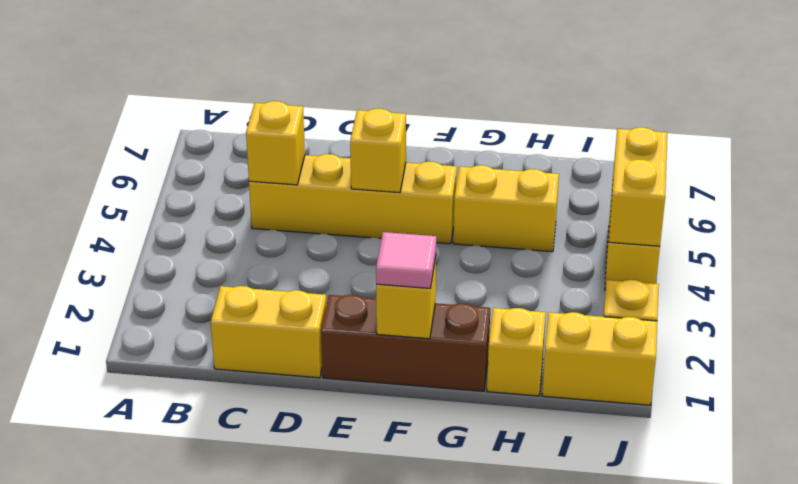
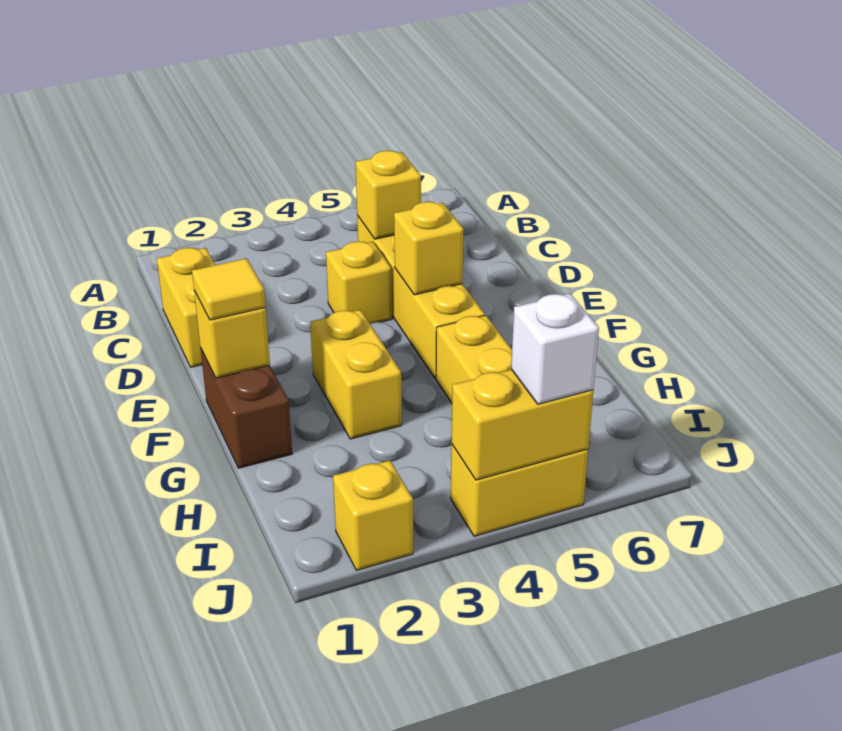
brown 1x3 brick [321,295,490,391] -> brown 1x2 brick [201,349,292,468]
pink 1x1 tile [376,232,436,289] -> yellow 1x1 tile [192,258,265,320]
yellow 1x1 brick [487,308,546,396] -> yellow 1x1 brick moved to [326,241,392,324]
yellow 1x2 brick [542,312,657,405] -> yellow 1x2 brick moved to [310,310,402,439]
none -> white 1x1 brick [511,294,599,404]

